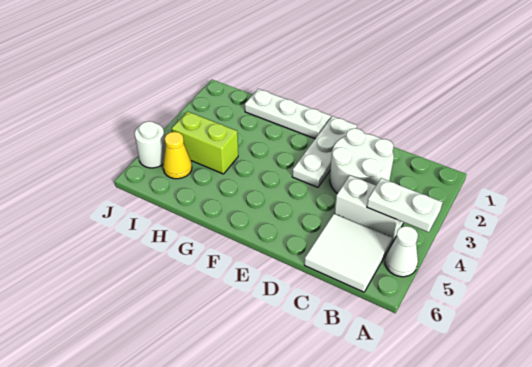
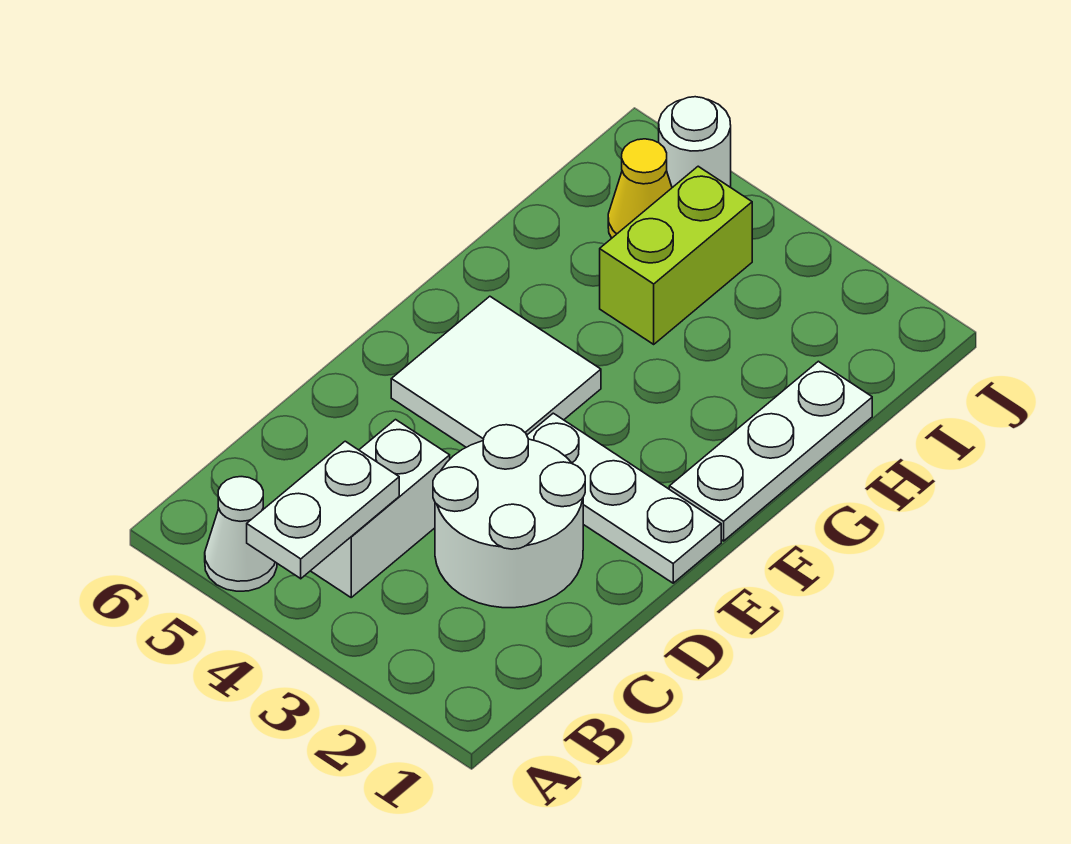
white 2x2 tile [304,214,392,292] -> white 2x2 tile moved to [391,296,601,447]

